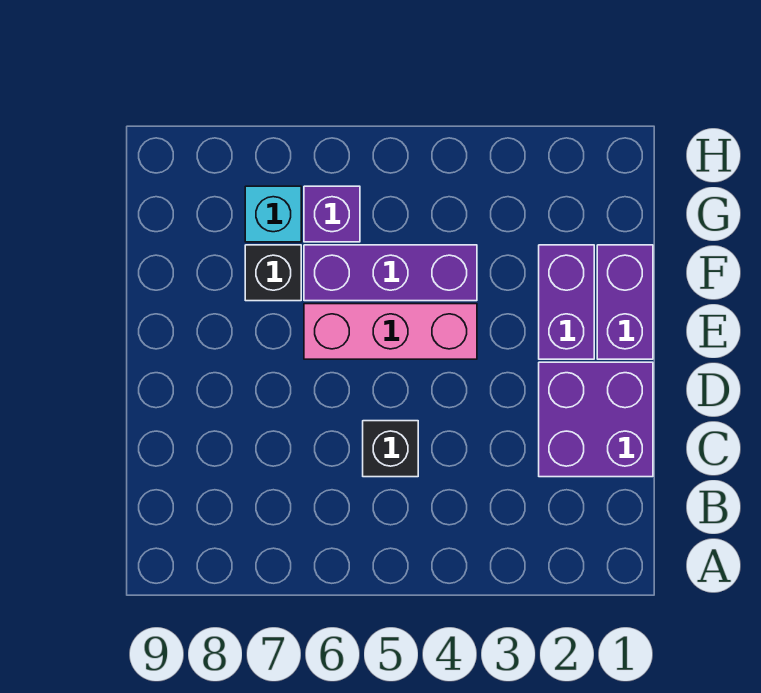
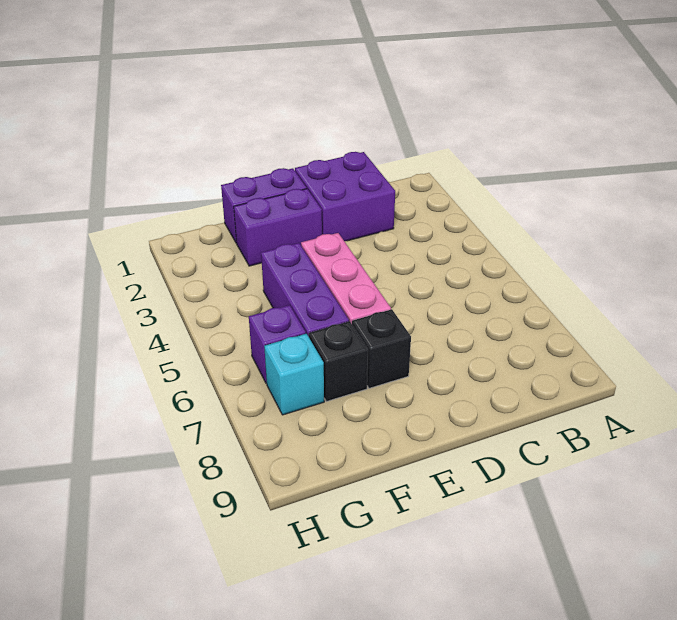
black 1x1 brick [363,421,418,477] -> black 1x1 brick moved to [352,309,411,388]

